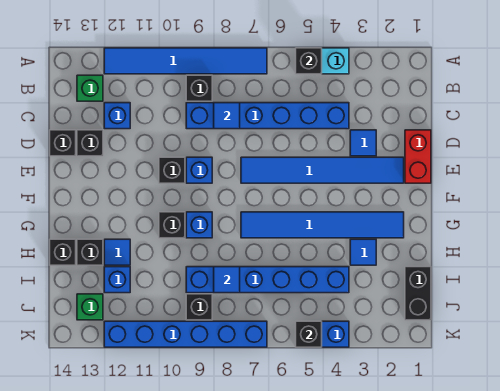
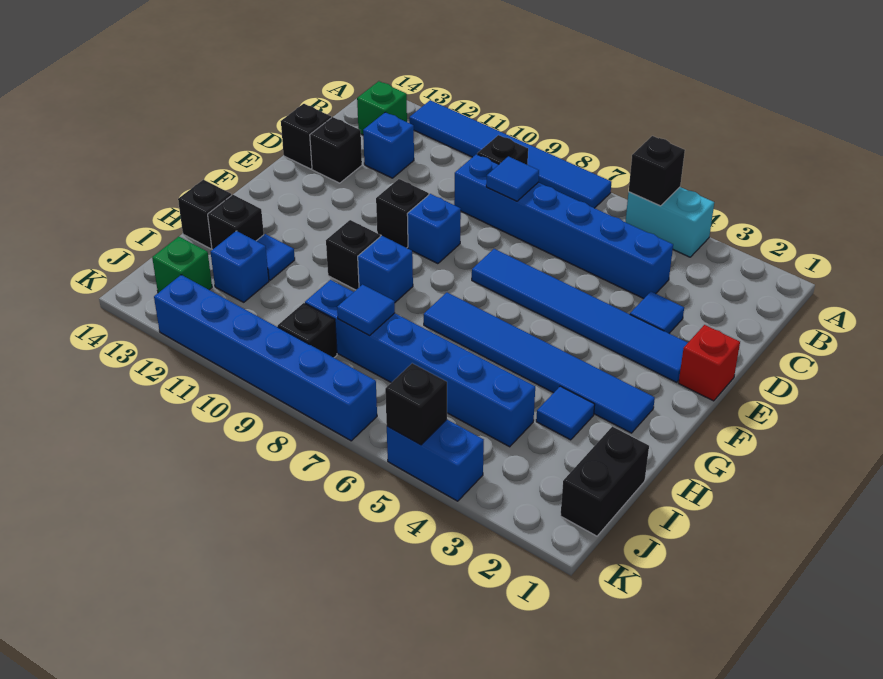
red 1x2 brick [405,130,431,183] -> red 1x1 brick [679,325,740,401]

